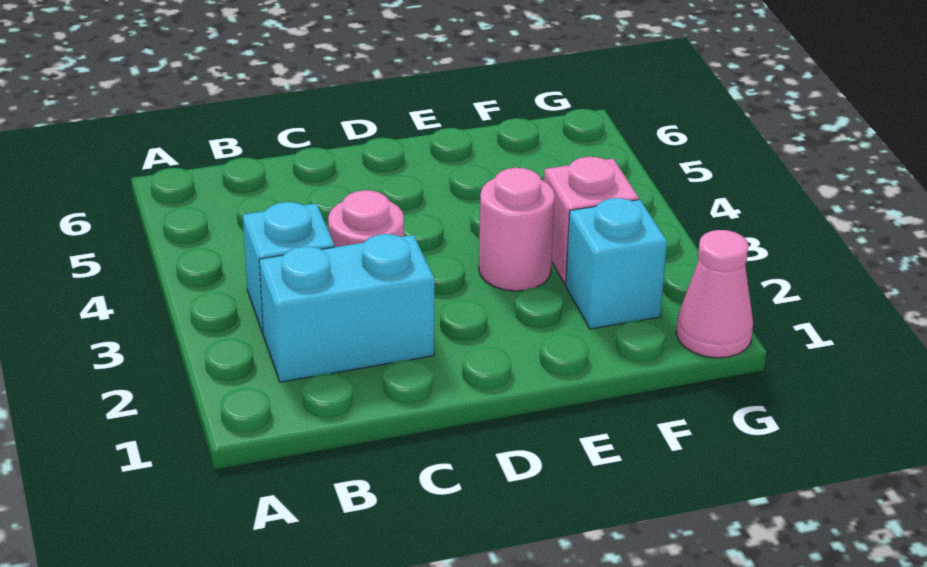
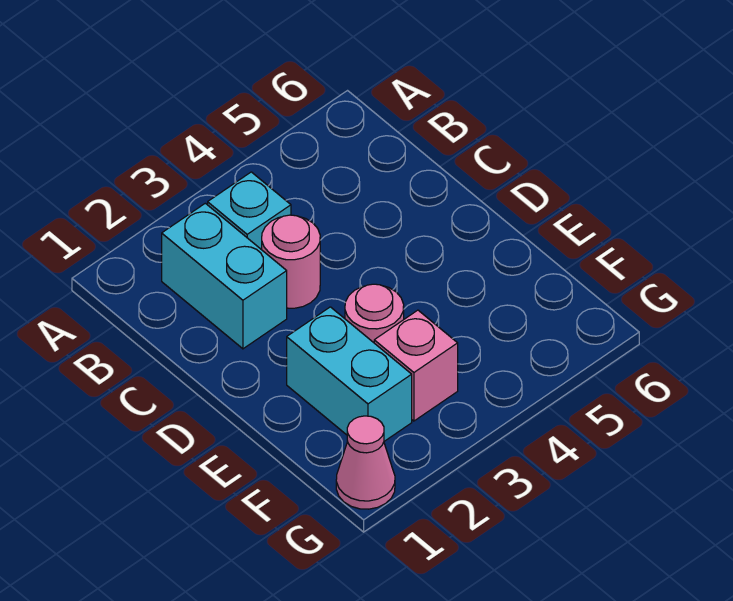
cyan 1x1 brick [566,198,667,329] -> cyan 1x2 brick [287,307,412,441]

